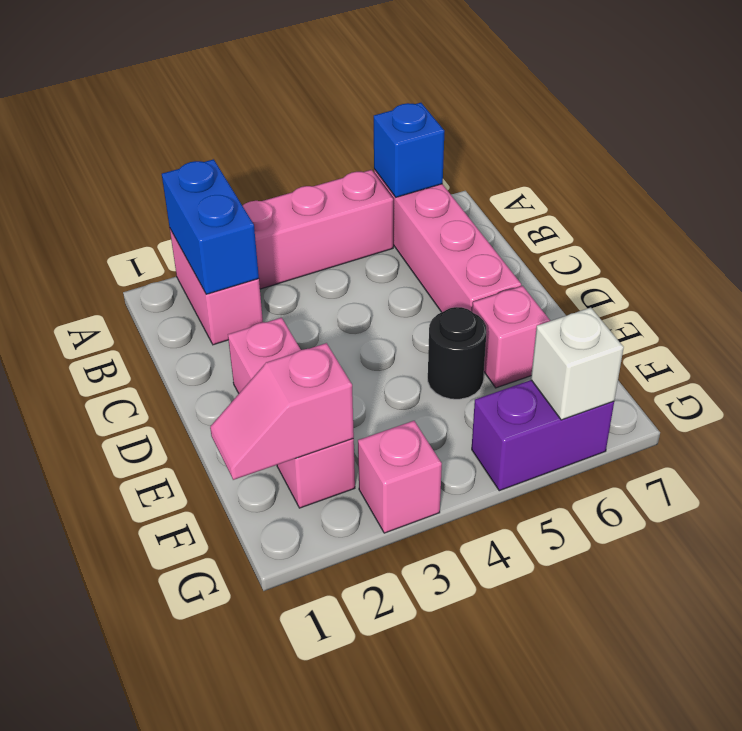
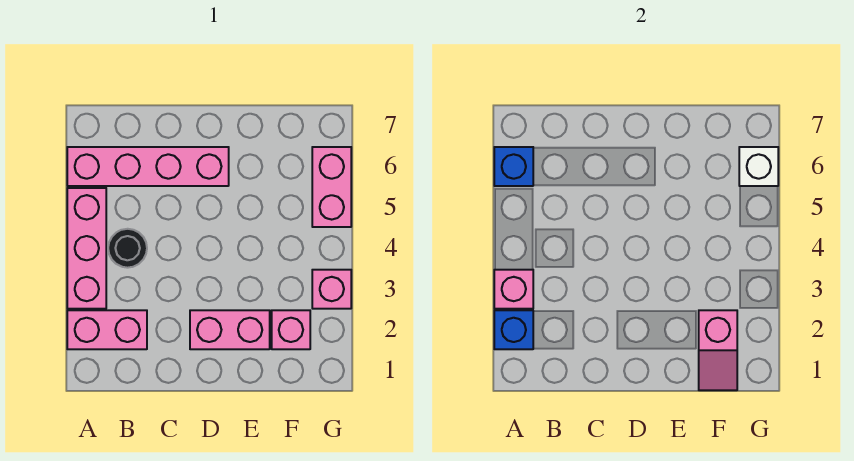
blue 1x2 brick [162,159,259,294] -> blue 1x1 brick [494,310,533,349]
black 1x1 round brick [428,307,487,399] -> black 1x1 round brick moved to [108,229,147,268]
pink 1x1 brick [472,286,550,388] -> pink 1x1 brick moved to [494,270,533,309]
purple 1x2 brick [472,380,614,491] -> pink 1x2 brick [312,147,351,227]

